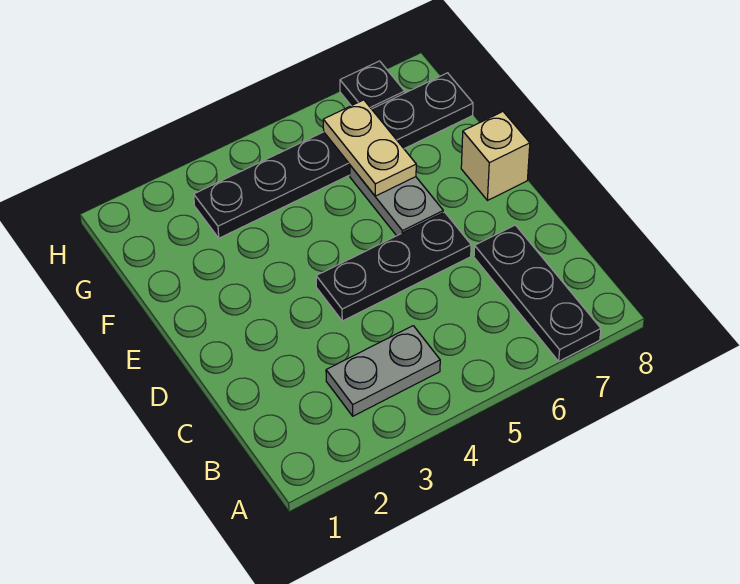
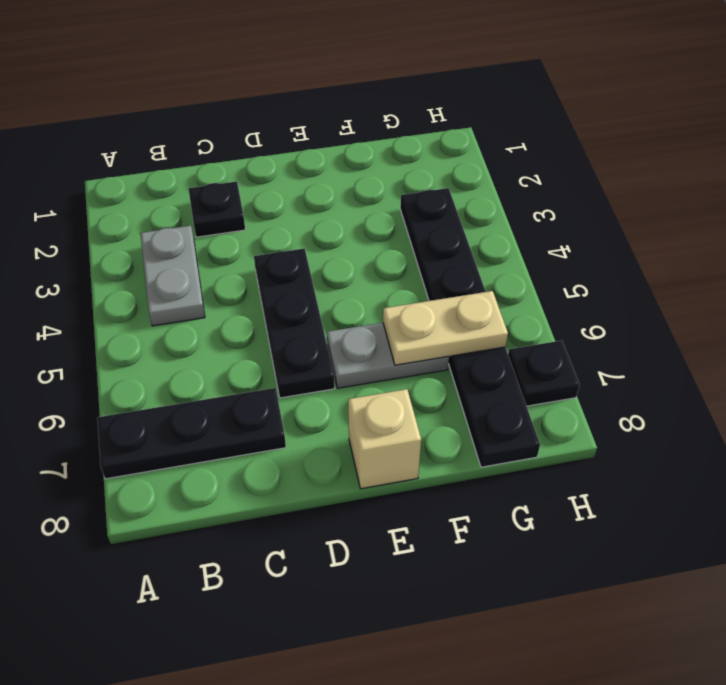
none -> black 1x1 plate [189,181,245,237]

